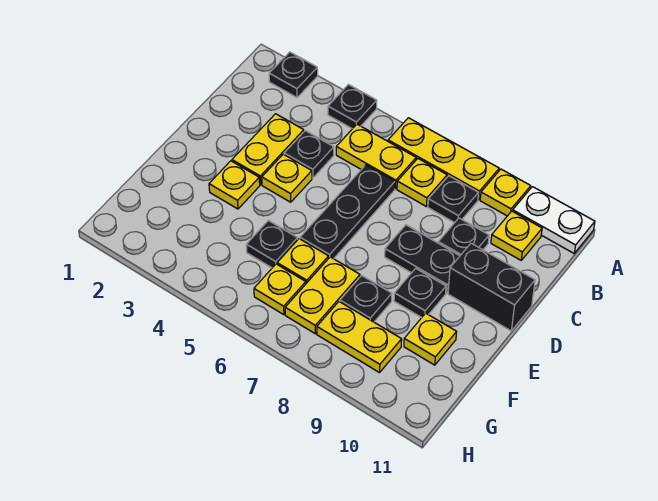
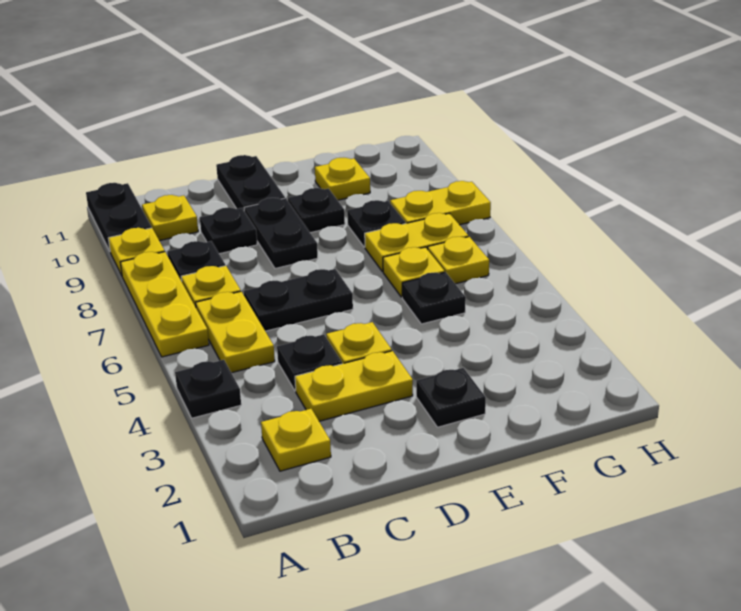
black 1x1 plate [269,52,318,97] -> black 1x1 plate moved to [416,368,486,427]
white 1x2 plate [513,187,595,253] -> black 1x2 plate [86,183,152,251]
black 1x3 plate [300,165,395,259] -> black 1x2 plate [244,269,353,331]
black 1x2 brick [448,243,535,331] -> black 1x2 plate [216,155,285,210]
yellow 1x1 plate [209,161,260,209] -> yellow 1x1 plate moved to [261,409,331,471]
yellow 1x2 plate [317,302,402,373] -> yellow 1x2 plate turned to [390,181,491,225]

